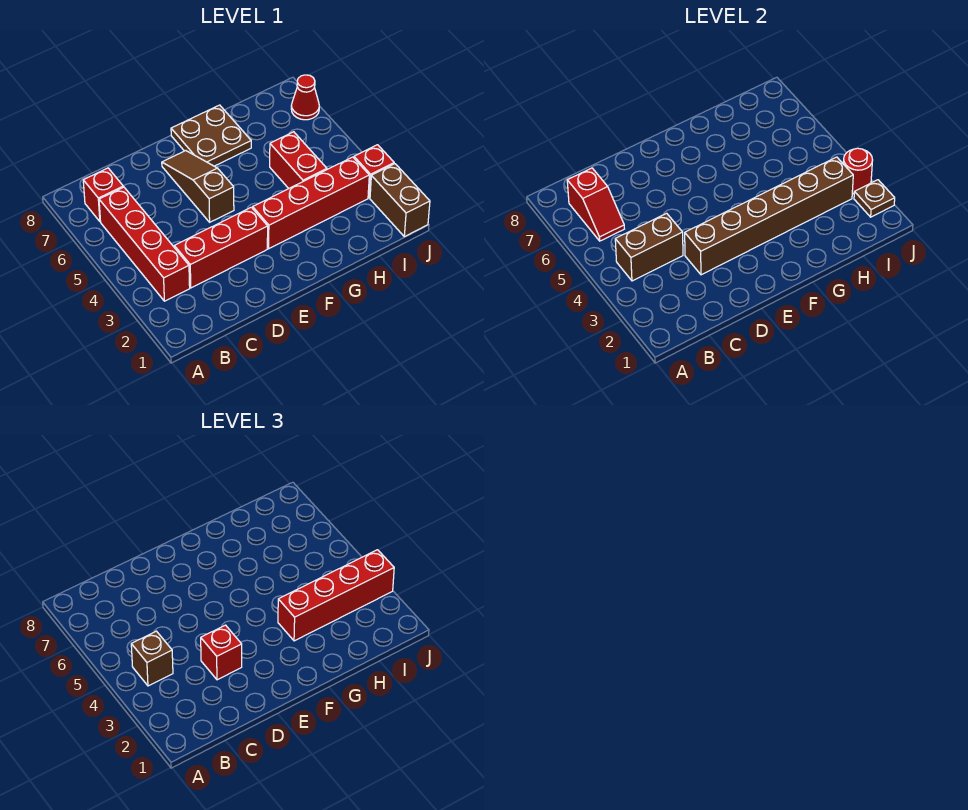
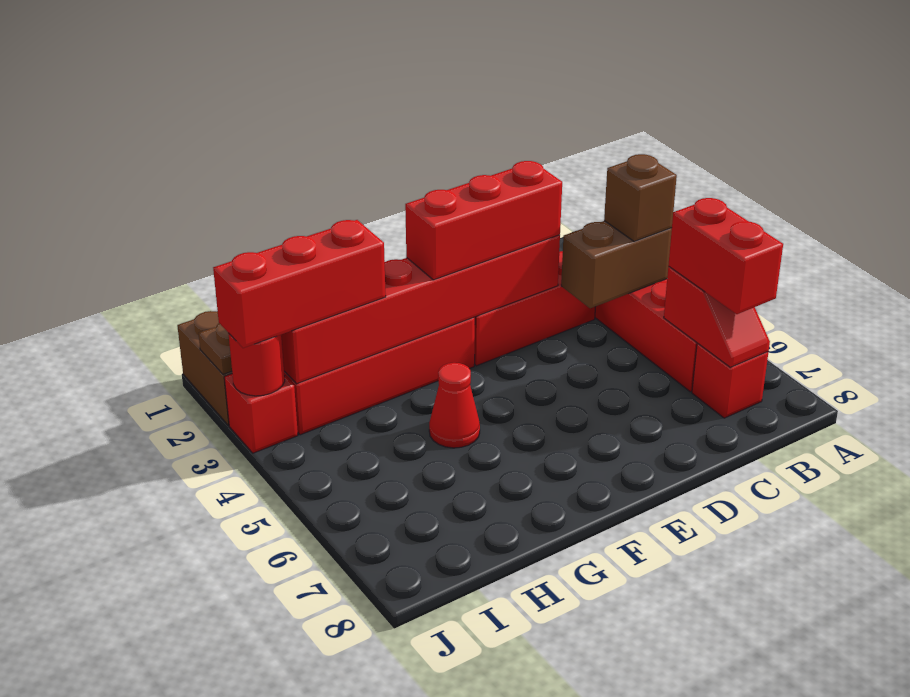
red 1x2 slope [567,168,624,241] -> red 1x2 slope turned to [664,267,770,367]
brown 1x6 brick [685,157,853,275] -> red 1x6 brick [281,235,560,384]
red 1x1 brick [201,625,242,680] -> red 1x3 brick [405,161,562,280]
brown 1x3 slope [162,151,234,222] -> none
brown 2x2 plate [171,105,251,166] -> none
red 1x4 brick [278,550,394,641] -> red 1x3 brick [213,220,386,348]
red 1x2 brick [270,132,327,189] -> red 1x2 brick moved to [668,198,783,314]
red 1x1 cone [291,75,319,120] -> red 1x1 cone moved to [429,363,480,448]

